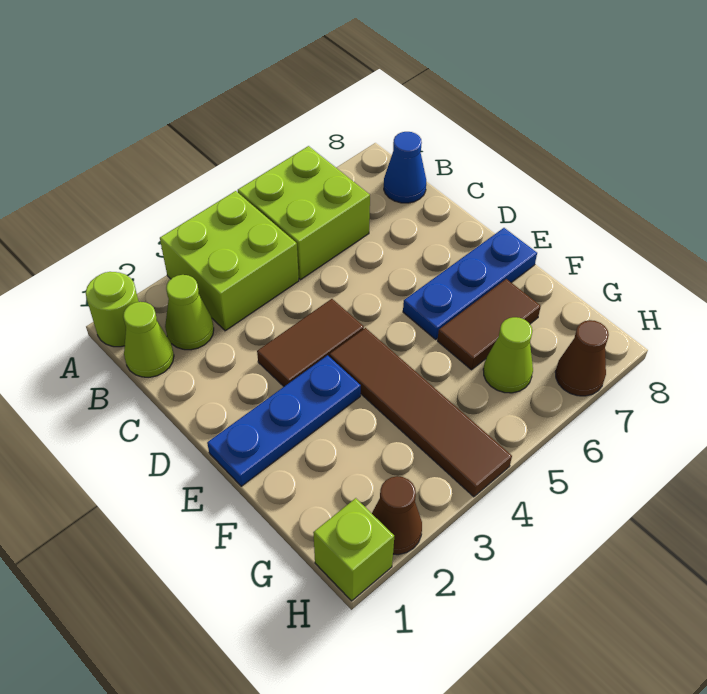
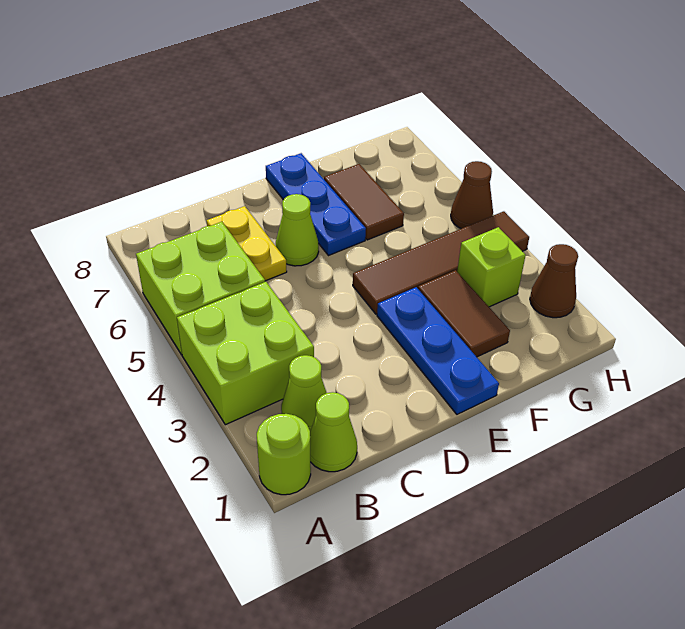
blue 1x1 cone [384,132,426,203] -> none
none -> yellow 1x2 plate [207,206,287,281]
brown 1x2 tile [257,299,364,386] -> brown 1x2 tile moved to [418,270,510,357]
lime 1x1 cone [483,317,533,393] -> lime 1x1 cone moved to [276,194,319,266]
lime 1x1 brick [313,498,394,601] -> lime 1x1 brick moved to [457,227,526,307]
brown 1x1 cone [555,320,609,396] -> brown 1x1 cone moved to [451,161,493,229]

